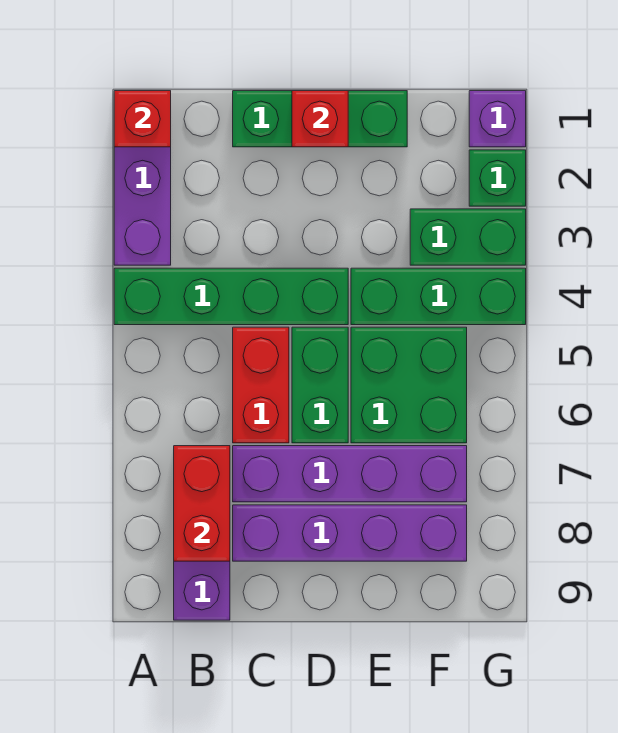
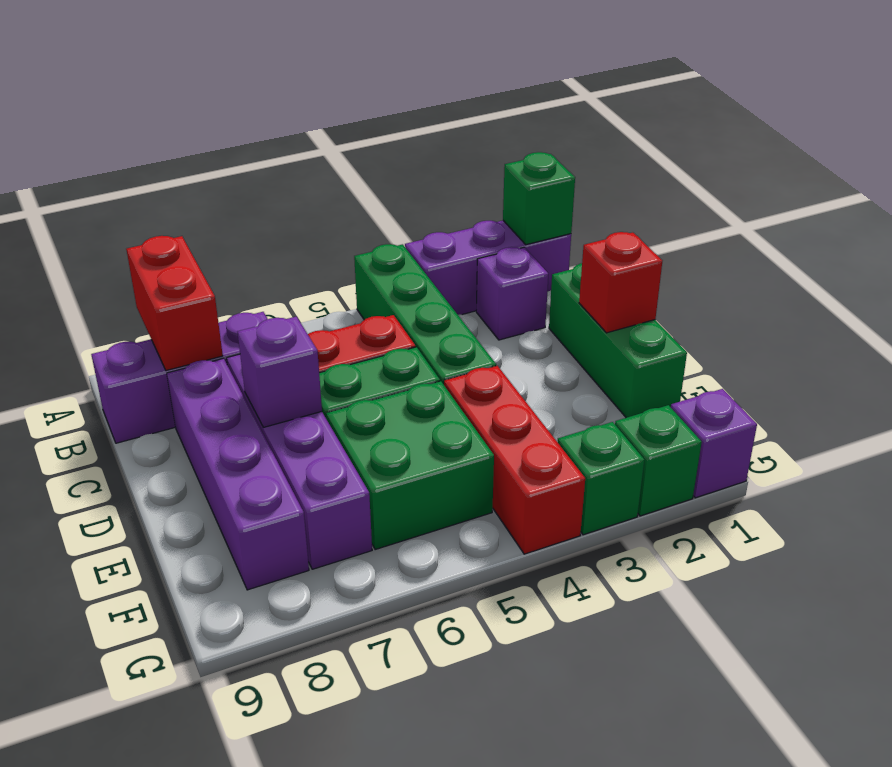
red 1x1 brick [114,91,171,147] -> green 1x1 brick [503,152,575,245]
none -> purple 1x1 brick [476,247,548,340]
red 1x2 brick [174,446,230,561] -> red 1x2 brick turned to [126,236,223,371]
none -> purple 1x1 brick [238,317,322,427]
green 1x3 brick [351,268,526,325] -> red 1x3 brick [444,366,585,554]
green 1x2 brick [410,209,526,265] -> green 1x1 brick [558,422,644,535]

